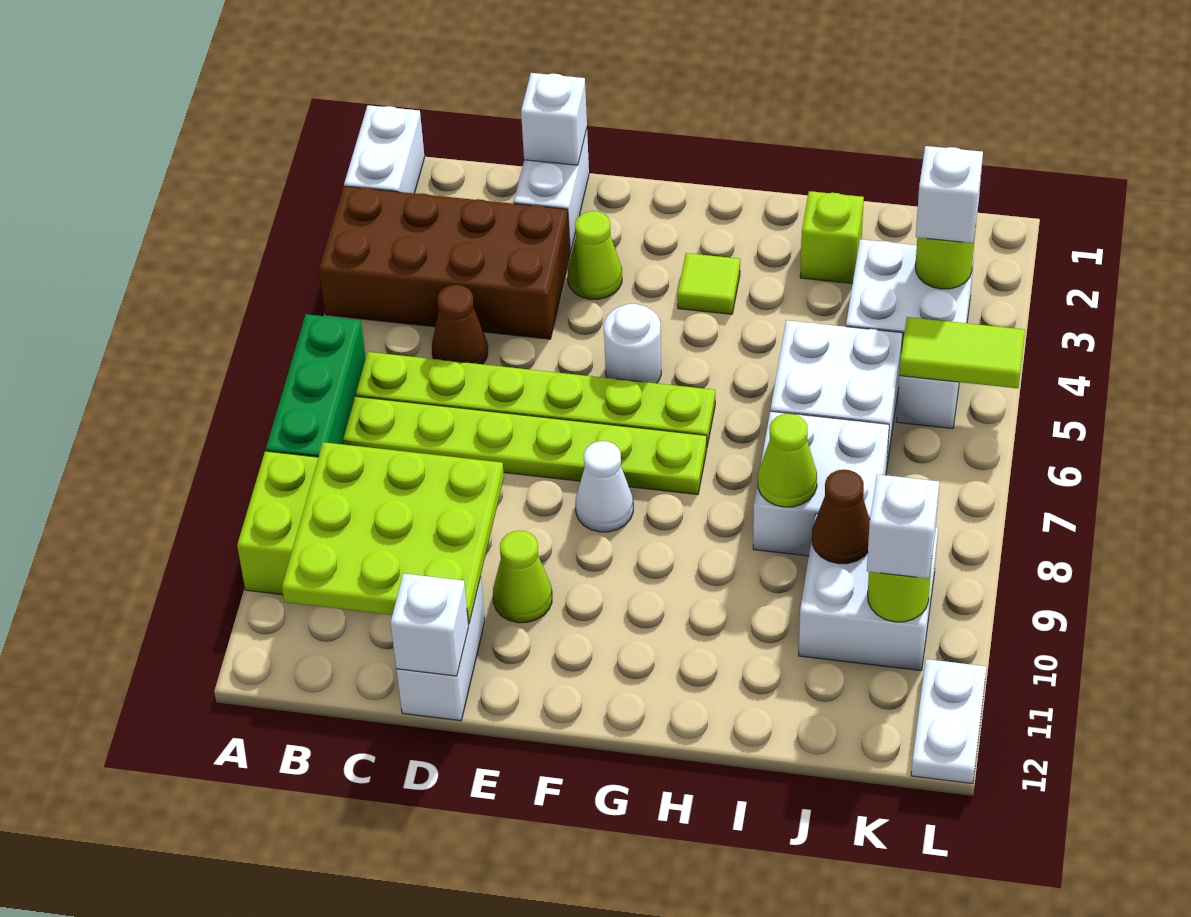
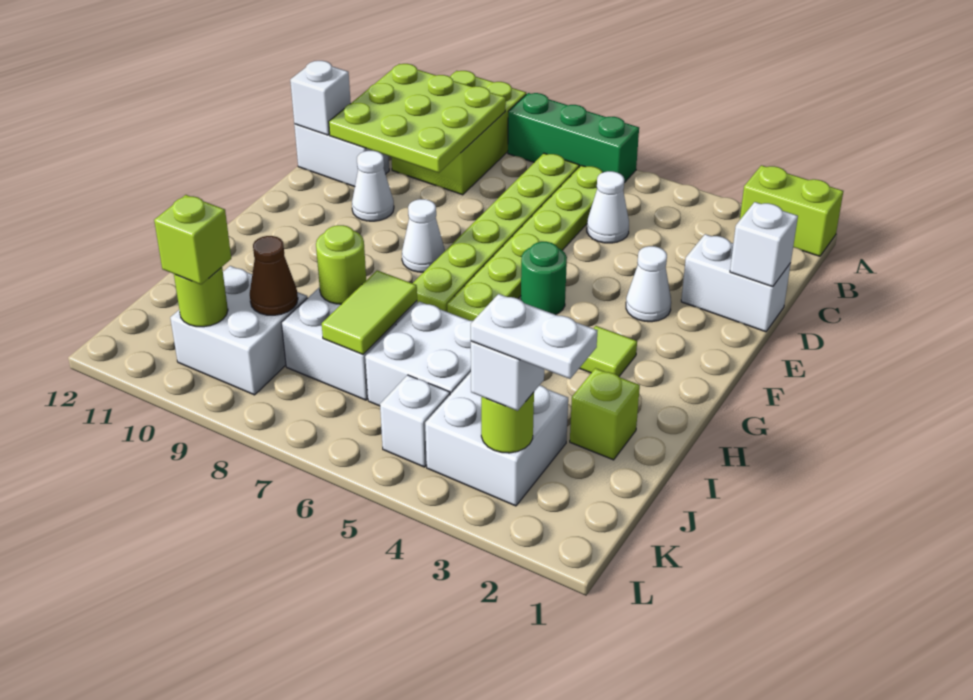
white 1x2 brick [344,105,424,193] -> lime 1x2 brick [740,165,843,256]
brown 2x4 brick [319,186,570,339] -> none
brown 1x1 cone [432,285,488,364] -> white 1x1 cone [587,171,629,243]
lime 1x1 cone [568,211,622,299] -> white 1x1 cone [626,246,671,322]
lime 1x1 cone [493,531,552,623] -> white 1x1 cone [352,151,394,221]
white 1x1 round brick [604,304,661,383] -> green 1x1 round brick [521,242,567,315]
lime 1x1 cone [758,414,817,507] -> lime 1x1 round brick [316,225,366,304]
lime 1x2 tile [899,317,1025,388] -> lime 1x2 tile moved to [322,270,417,354]
white 1x1 brick [867,474,939,579] -> lime 1x1 brick [154,195,231,285]
white 1x2 plate [911,659,986,784] -> white 1x2 plate moved to [471,294,598,379]

